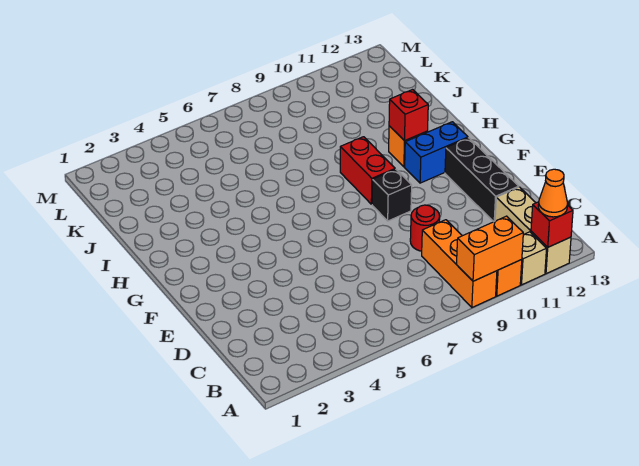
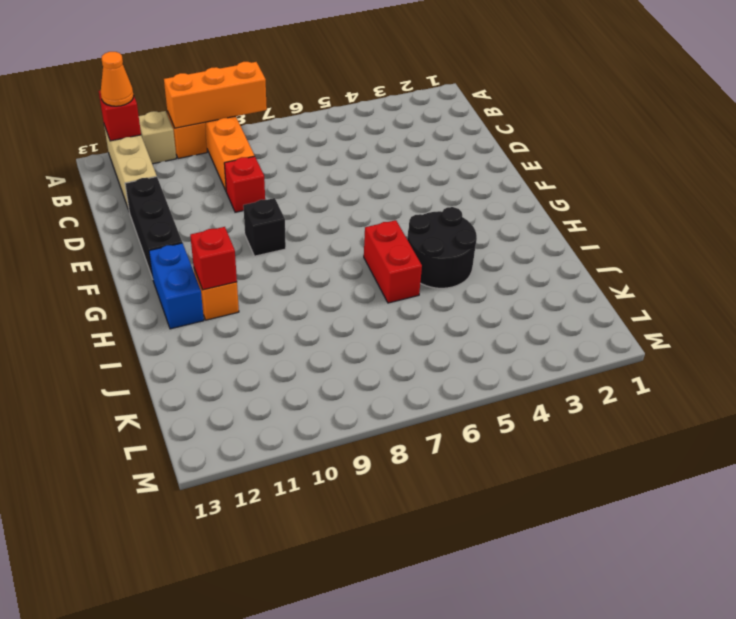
orange 1x2 brick [456,216,523,281] -> orange 1x3 brick [164,62,267,128]
red 1x1 round brick [410,205,440,251] -> red 1x1 brick [224,156,265,212]
red 1x2 brick [340,137,395,204] -> red 1x2 brick moved to [364,220,422,303]
blue 1x2 brick [405,122,468,183] -> blue 1x2 brick turned to [149,243,204,329]
none -> black 2x2 round brick [407,207,477,288]

